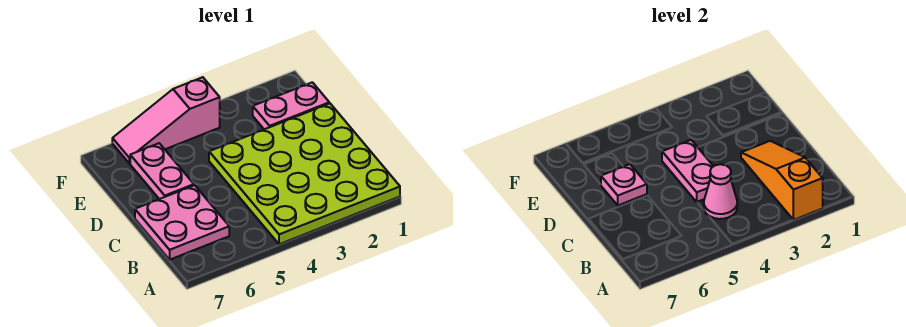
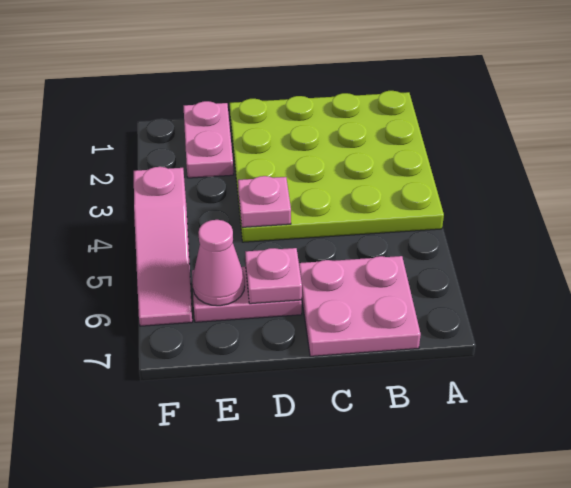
orange 1x3 slope [741,141,823,220] -> none
pink 1x1 cone [704,164,737,219] -> pink 1x1 cone moved to [192,220,245,306]
pink 1x2 plate [662,140,714,202] -> pink 1x1 plate [238,176,291,227]

